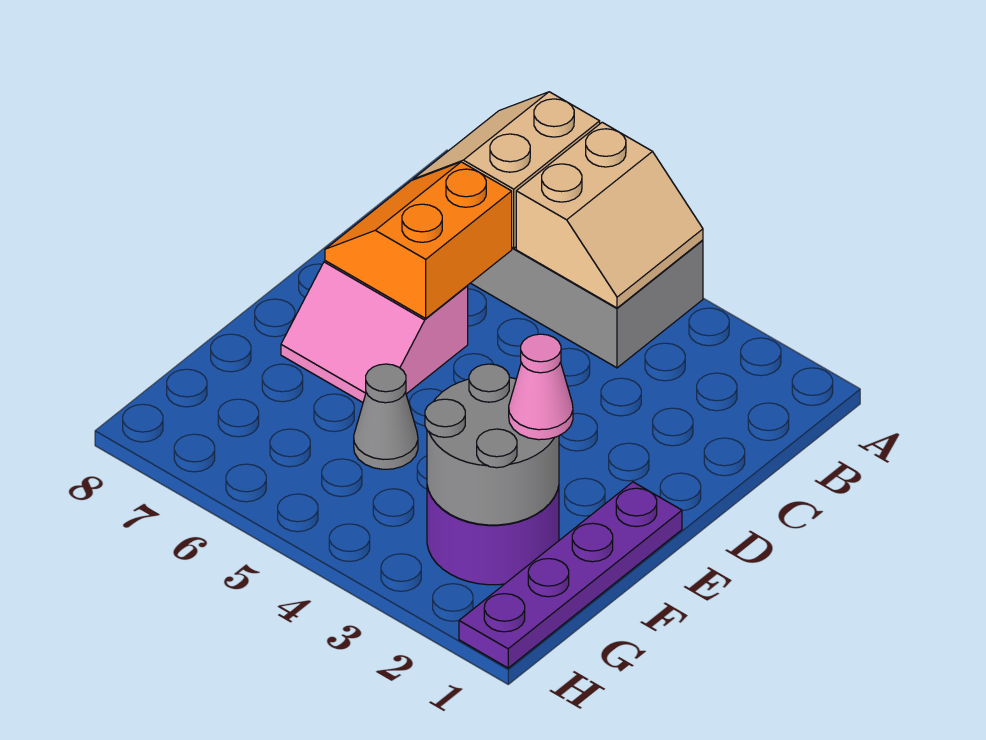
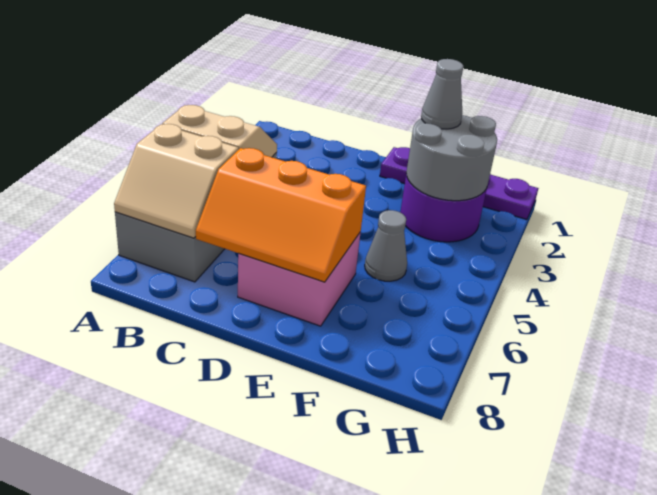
orange 2x2 slope [325,162,512,318] -> orange 2x3 slope [196,148,366,282]
pink 2x2 slope [281,261,468,402] -> pink 2x2 brick [238,232,361,326]
pink 1x1 cone [509,334,573,440] -> grey 1x1 cone [421,59,463,129]

